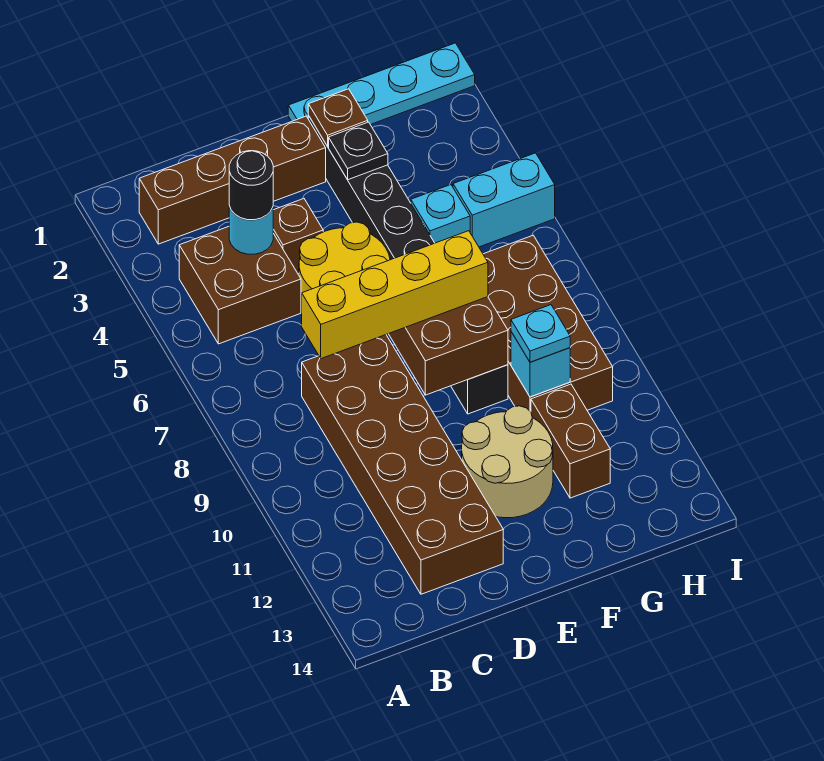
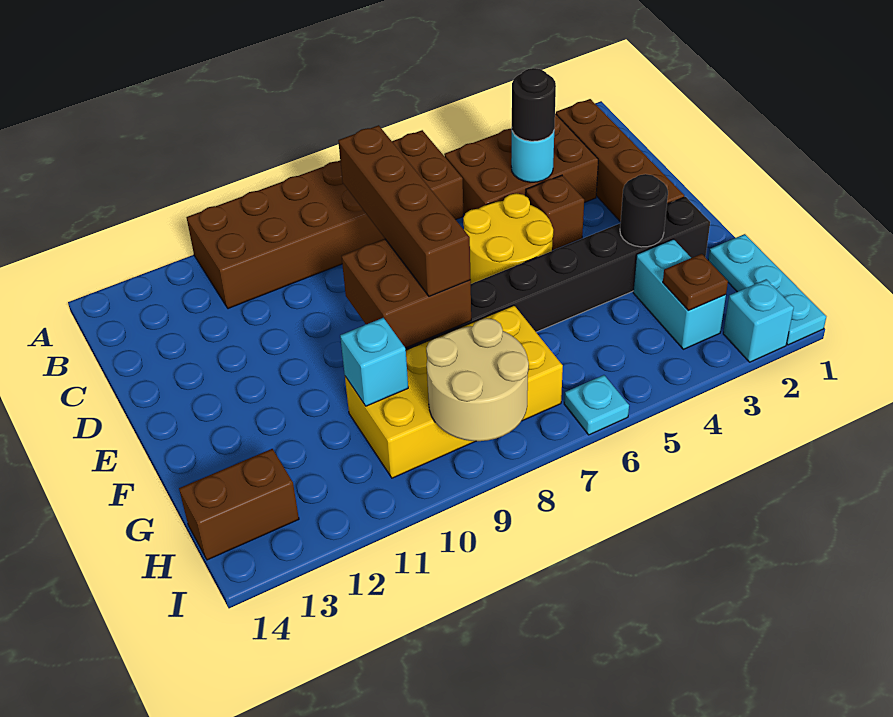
brown 2x2 brick [179,227,301,344] -> brown 2x3 brick [444,114,598,215]
brown 2x6 brick [302,335,503,594] -> brown 2x6 brick moved to [187,130,463,309]
yellow 1x4 brick [302,231,488,359] -> brown 1x4 brick [338,125,471,296]
tan 2x2 round brick [462,406,553,518] -> tan 2x2 round brick moved to [426,318,529,441]
cyan 1x4 plate [288,43,475,125] -> cyan 1x3 plate [708,234,826,345]
brown 1x1 plate [308,89,368,146] -> brown 1x1 plate moved to [663,254,728,310]
black 1x1 plate [329,122,388,180] -> black 1x1 round brick [620,174,668,247]
cyan 1x1 brick [411,185,470,243] -> cyan 1x1 brick moved to [723,279,794,362]
brown 2x4 brick [483,235,613,412] -> yellow 2x4 brick [345,305,563,478]
cyan 1x1 plate [511,305,570,362] -> cyan 1x1 plate moved to [564,375,629,435]
brown 1x2 brick [531,384,610,498] -> brown 1x2 brick moved to [179,449,299,560]
cyan 1x2 brick [453,153,555,247] -> cyan 1x2 brick moved to [633,239,726,349]

